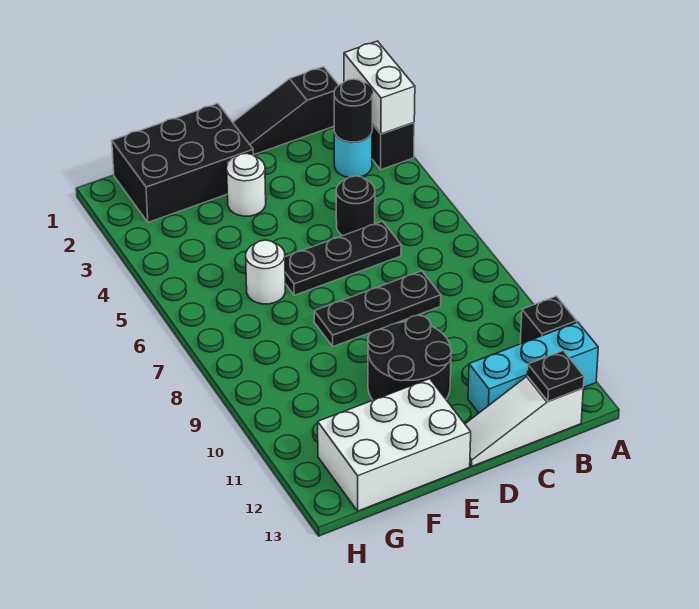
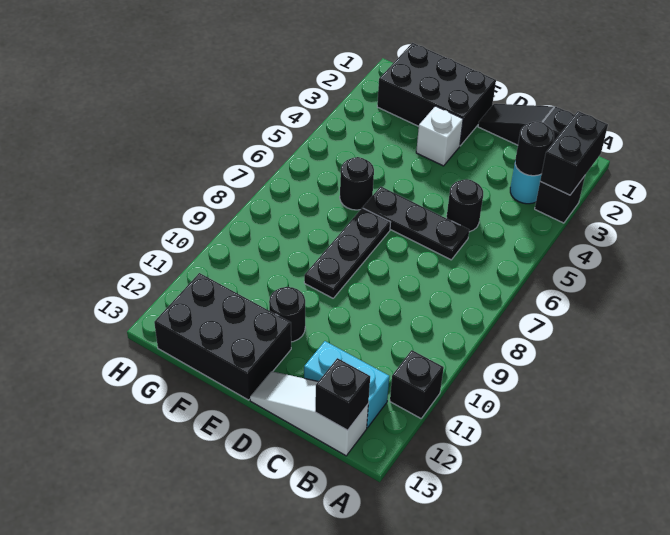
white 1x2 brick [344,41,415,134] -> black 1x2 brick [540,111,608,195]
cyan 1x3 brick [468,322,598,413] -> cyan 1x2 brick [304,341,389,428]
black 1x1 plate [527,351,584,401] -> black 1x1 brick [315,358,370,430]
black 1x3 plate [314,271,441,347] -> black 1x3 plate turned to [304,208,391,298]
black 2x2 round brick [368,315,452,400] -> black 1x1 round brick [269,287,305,342]
white 1x1 round brick [227,153,266,216] -> white 1x1 brick [416,106,463,166]
white 2x3 brick [318,379,471,511] -> black 2x3 brick [154,273,291,400]
white 1x1 round brick [246,240,285,304] -> black 1x1 round brick [340,157,374,210]

